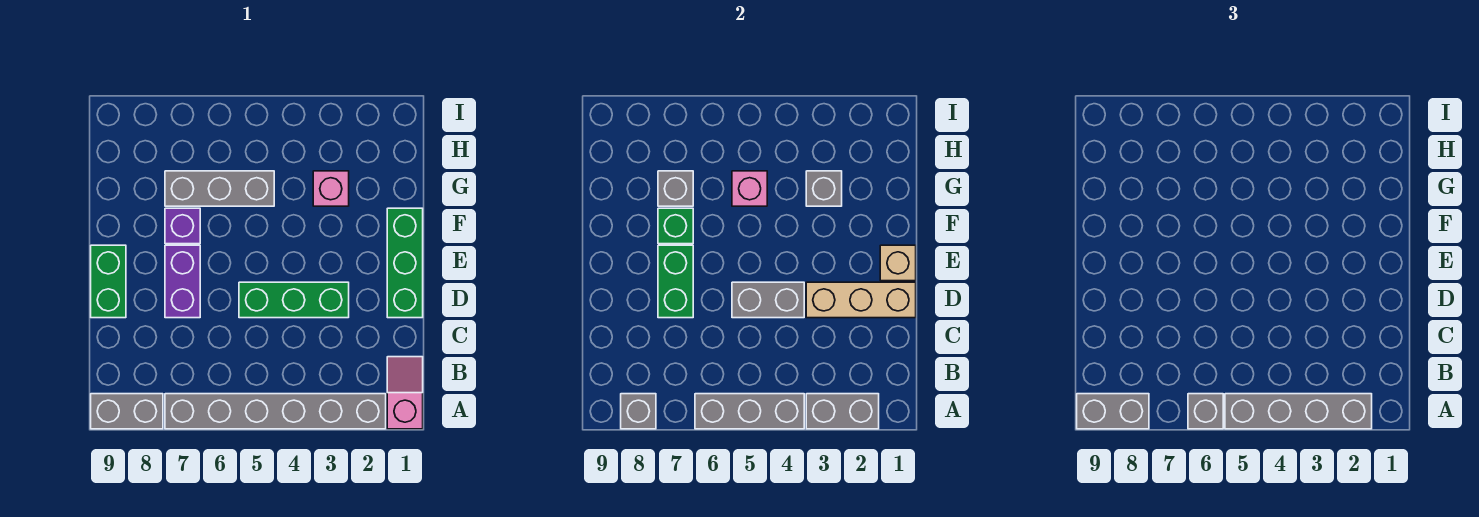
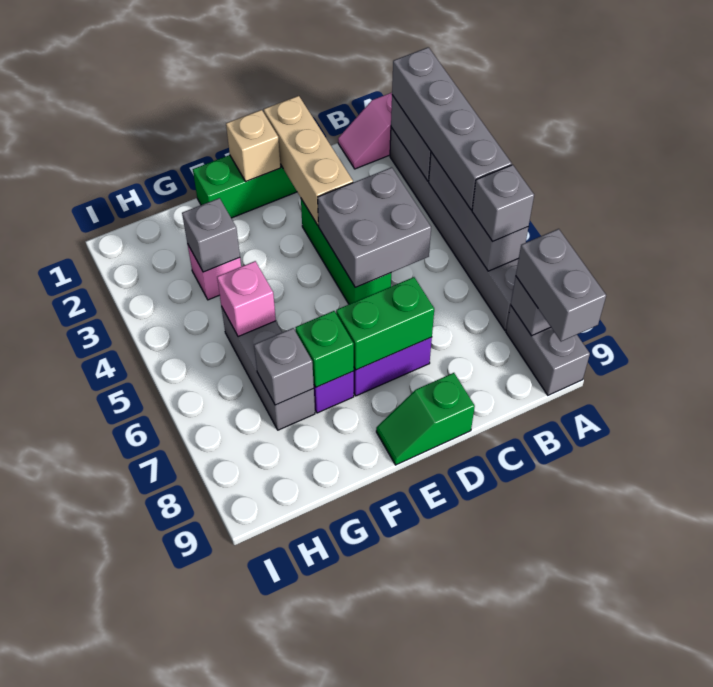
grey 1x2 brick [732,282,804,318] -> grey 2x2 brick [318,167,431,287]
green 1x2 brick [91,245,126,318] -> green 1x2 slope [376,373,475,465]

